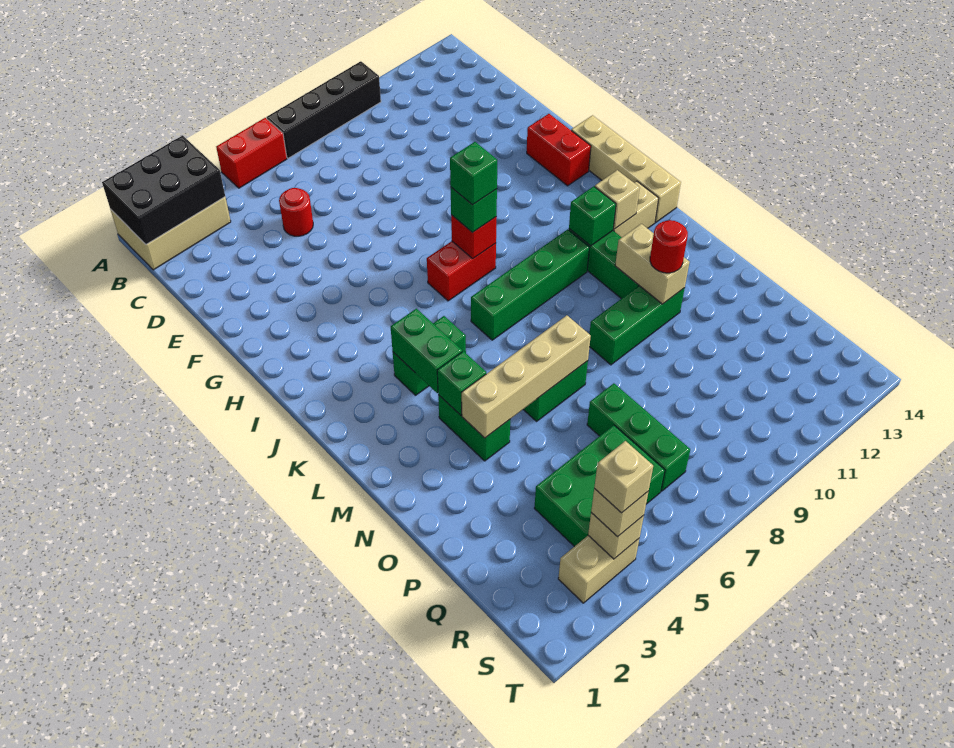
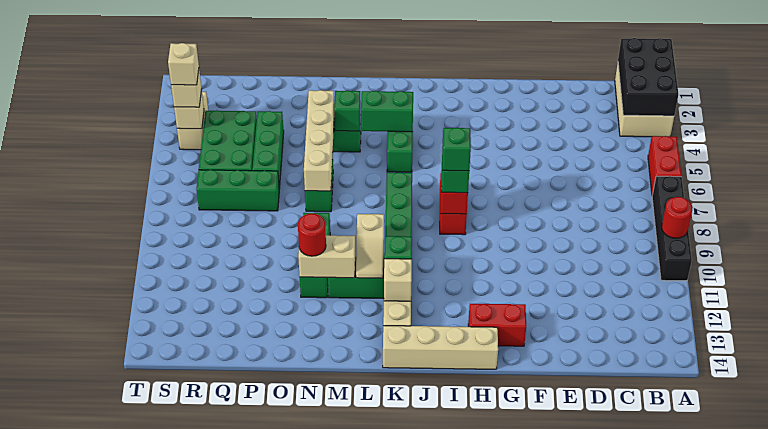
red 1x1 round brick [279,188,313,236] -> red 1x1 round brick moved to [662,197,693,238]
none -> tan 1x2 slope [356,214,384,278]
none -> green 1x3 brick [252,111,284,189]

